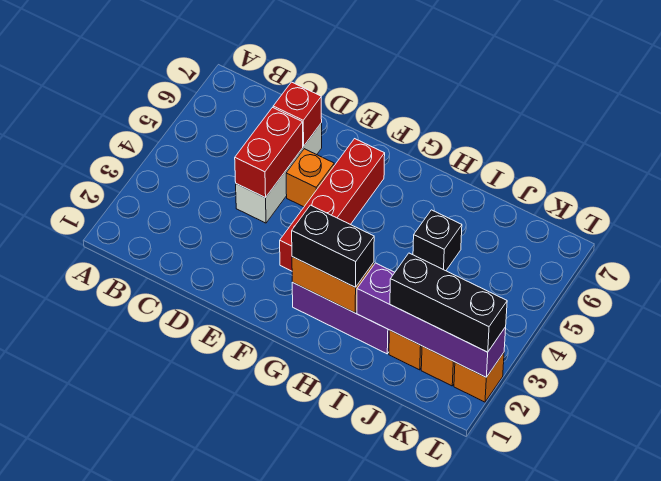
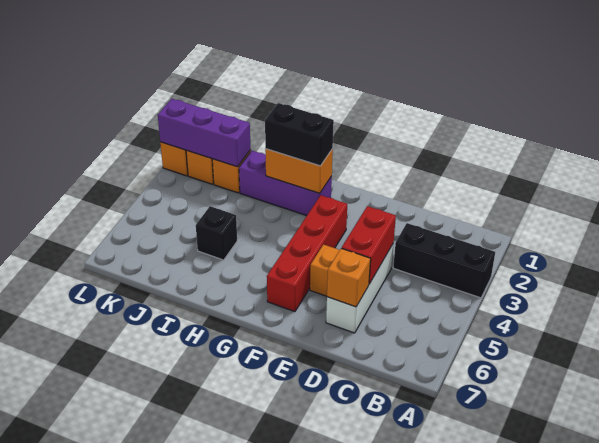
red 1x1 brick [273,82,322,146] -> orange 1x1 brick [327,248,371,307]
purple 1x4 brick [357,263,506,377] -> purple 1x3 brick [158,99,251,167]
black 1x3 brick [390,253,507,352] -> black 1x3 brick moved to [393,223,495,298]

